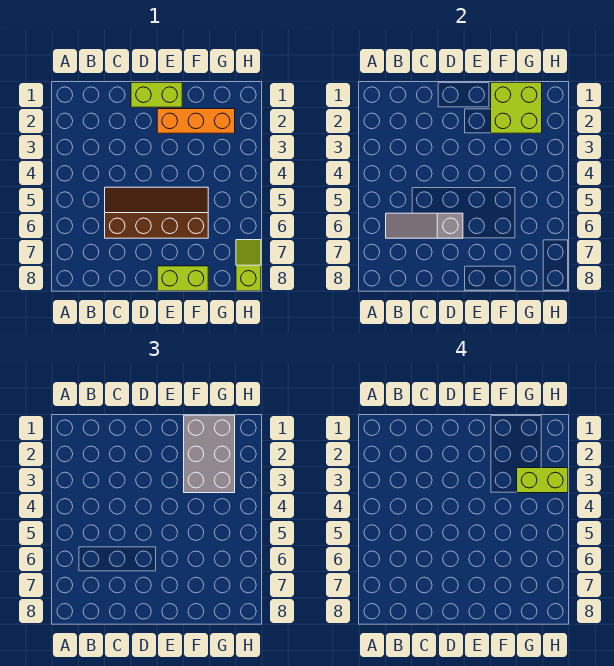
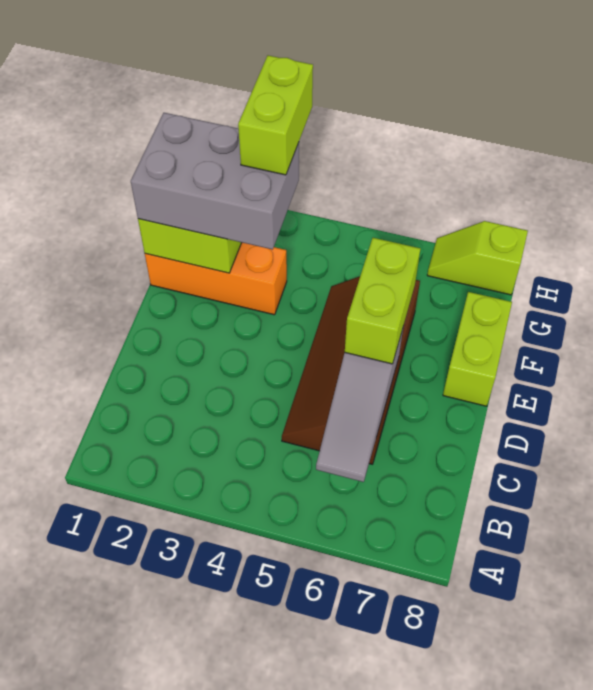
lime 1x2 brick [131,82,182,107] -> lime 1x2 brick moved to [345,238,420,364]
orange 1x3 brick [157,109,235,133] -> orange 1x3 brick turned to [145,243,287,315]

